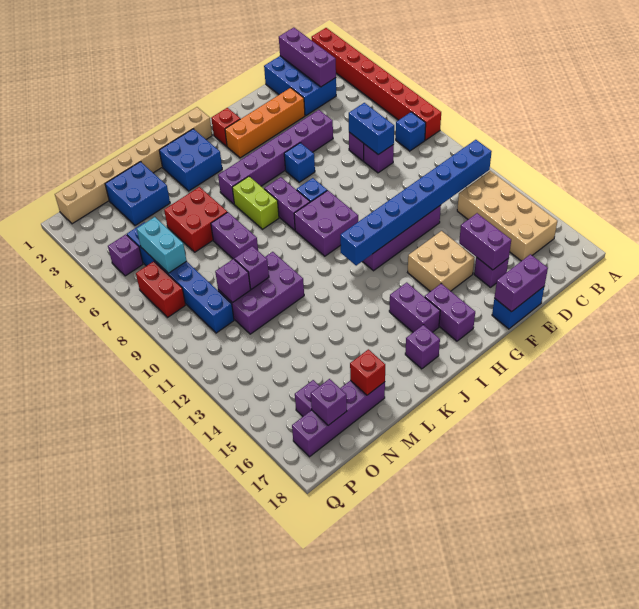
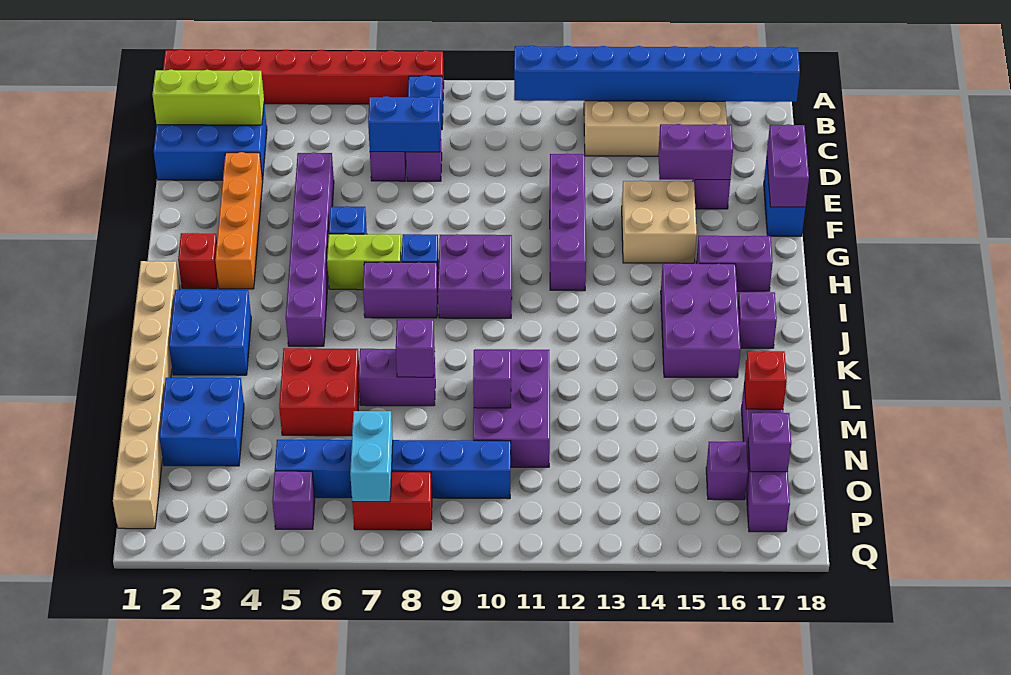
blue 1x8 brick [340,140,492,266] -> blue 1x8 brick turned to [514,46,800,102]
purple 1x3 brick [279,28,336,87] -> lime 1x3 brick [152,70,264,125]
purple 1x2 brick [389,283,440,332] -> purple 2x3 brick [661,263,741,378]
lime 1x2 brick [232,176,279,229] -> lime 1x2 brick moved to [327,234,402,290]
purple 1x1 brick [215,259,250,303] -> purple 1x1 brick moved to [396,320,435,377]
cyan 1x2 brick [137,217,186,273] -> cyan 1x2 brick turned to [350,411,393,502]

